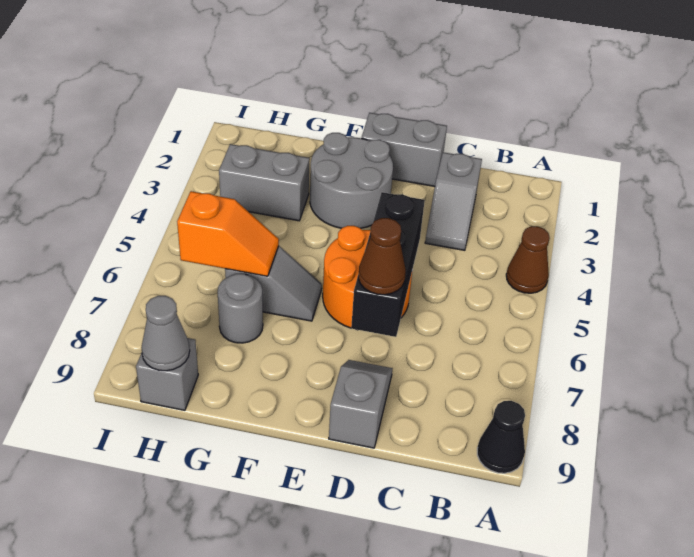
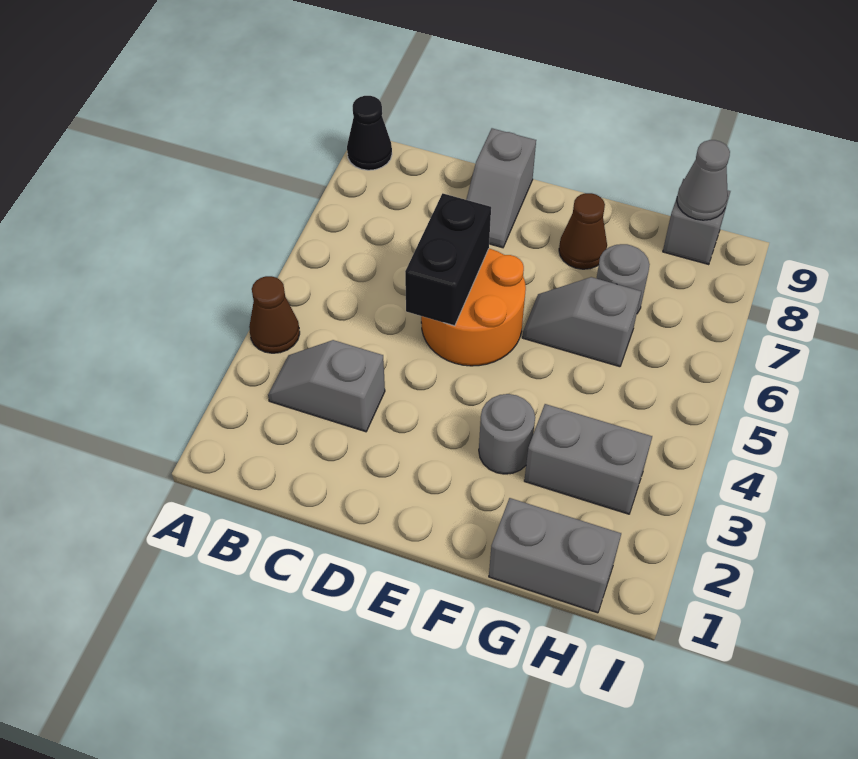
grey 1x2 slope [425,152,482,250] -> grey 1x2 slope turned to [268,340,385,432]
grey 1x2 brick [362,113,447,186] -> grey 1x2 brick moved to [489,498,621,613]
black 1x3 brick [351,192,425,337] -> black 1x2 brick [405,193,491,326]
brown 1x1 cone [358,218,406,295] -> brown 1x1 cone moved to [559,193,607,269]
grey 2x2 round brick [310,133,393,228] -> grey 1x1 round brick [479,394,535,474]
orange 1x2 slope [177,191,279,276] -> none

